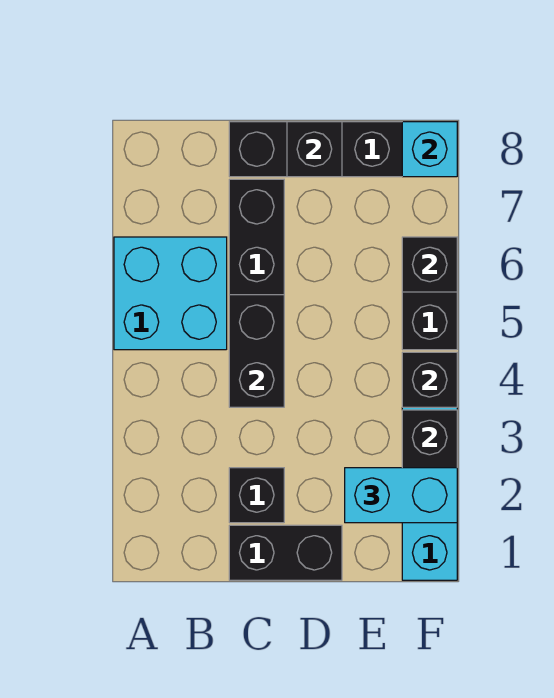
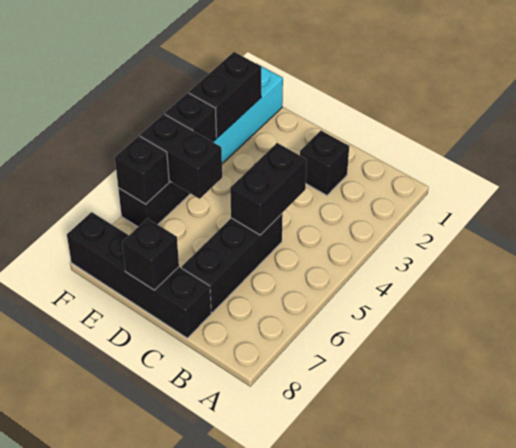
cyan 2x2 brick [114,237,227,350] -> none
black 1x2 brick [229,525,342,580] -> black 1x2 brick moved to [140,114,222,199]
cyan 1x2 brick [345,468,457,523] -> none
cyan 1x1 brick [402,122,457,177] -> none

